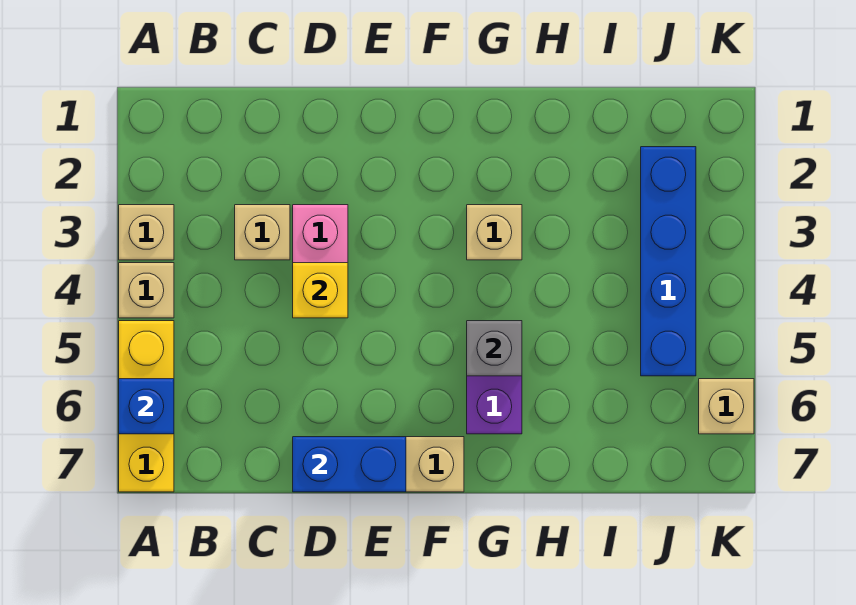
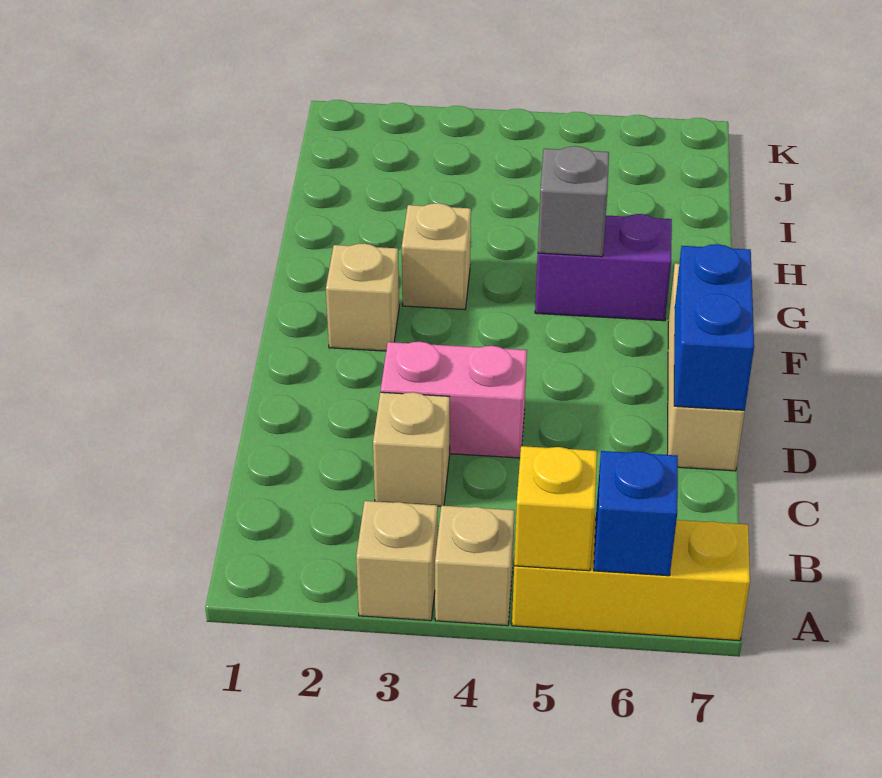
yellow 1x1 brick [293,263,348,318] -> yellow 1x1 brick moved to [514,446,597,571]
blue 1x4 brick [641,147,696,376] -> none
tan 1x1 brick [699,379,754,434] -> tan 1x1 brick moved to [326,244,399,351]

